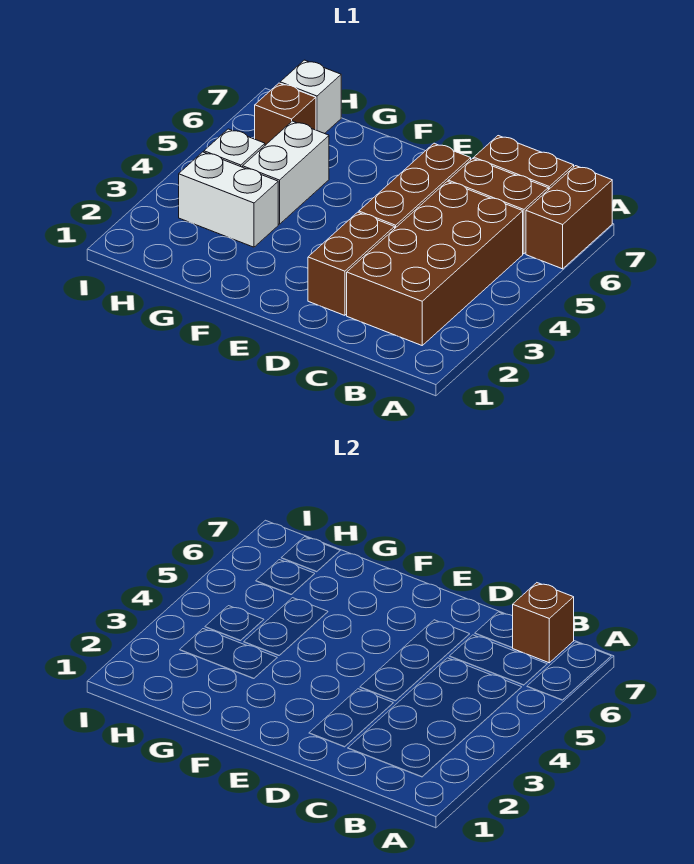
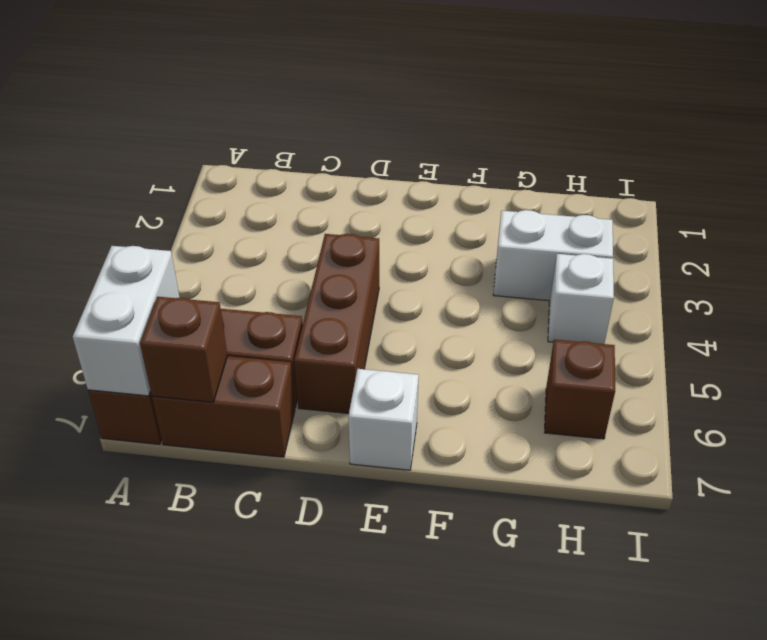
brown 2x4 brick [347,181,523,345] -> none
brown 1x2 brick [308,212,395,315] -> none
white 1x2 brick [243,121,329,224] -> white 1x2 brick moved to [73,246,180,396]
white 1x1 brick [280,60,341,134] -> white 1x1 brick moved to [348,369,419,470]

